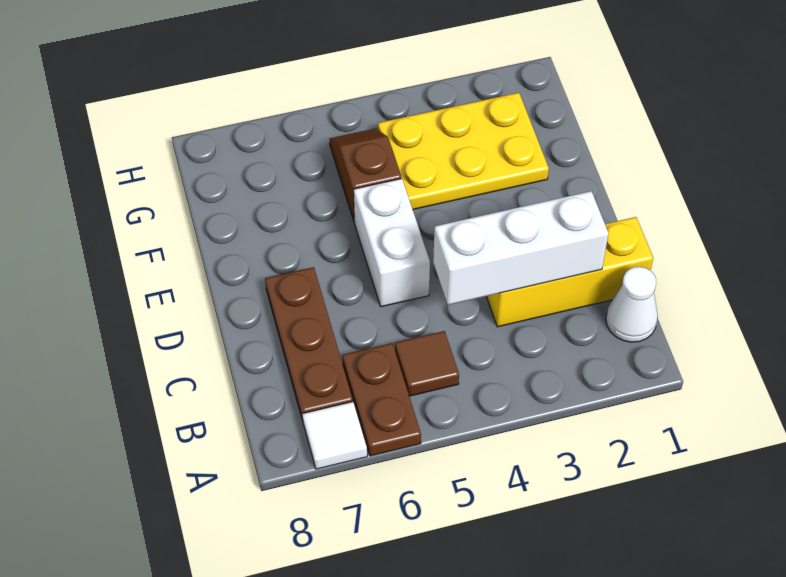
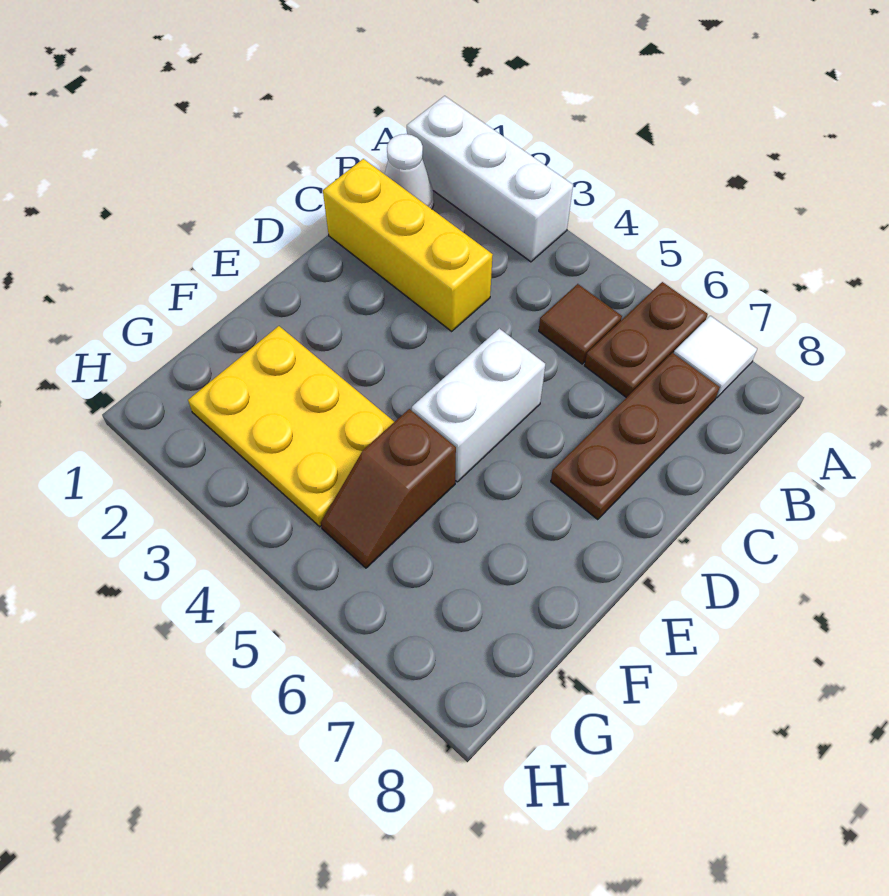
white 1x3 brick [433,191,609,305] -> white 1x3 brick moved to [407,96,573,262]

